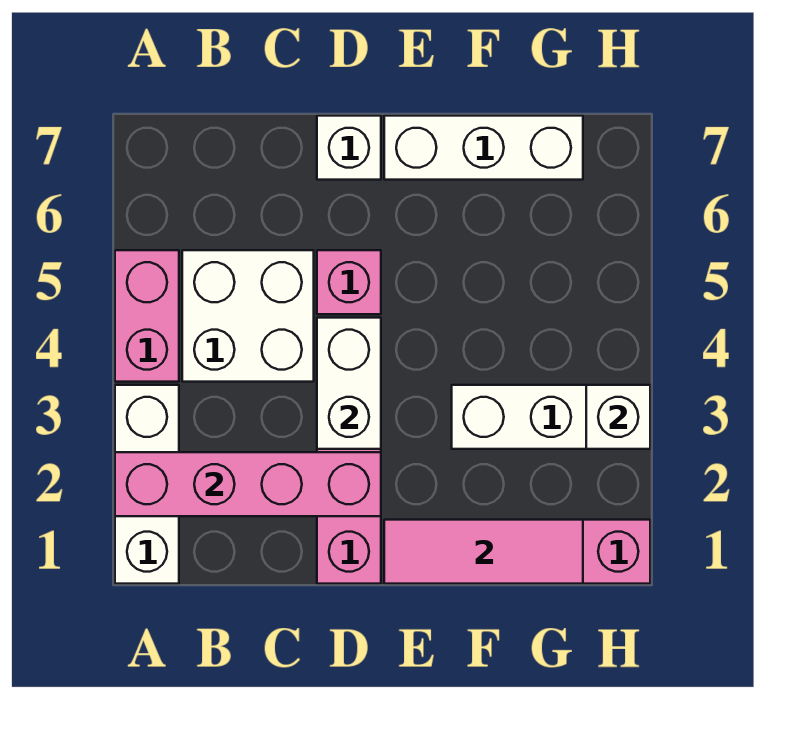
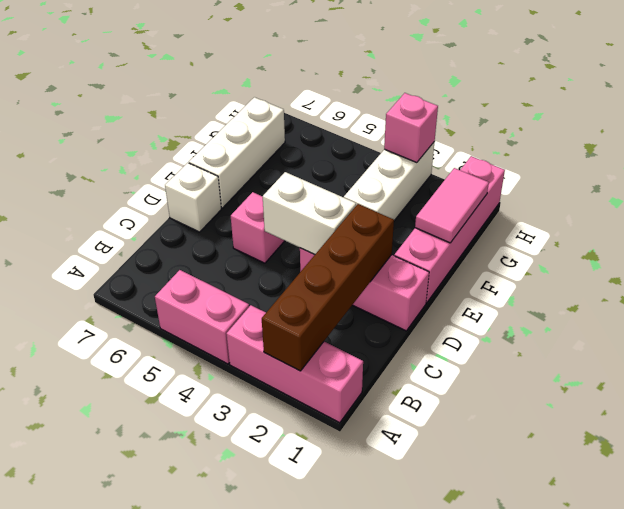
white 1x3 brick [115,385,179,584] -> pink 1x3 brick [227,305,363,423]
pink 1x4 brick [115,452,381,516] -> brown 1x4 brick [262,204,394,371]
white 2x2 brick [182,250,314,382] -> none
pink 1x3 tile [384,520,583,584] -> pink 1x2 tile [415,168,489,243]
white 1x1 brick [586,385,650,449] -> pink 1x1 brick [384,93,438,163]

